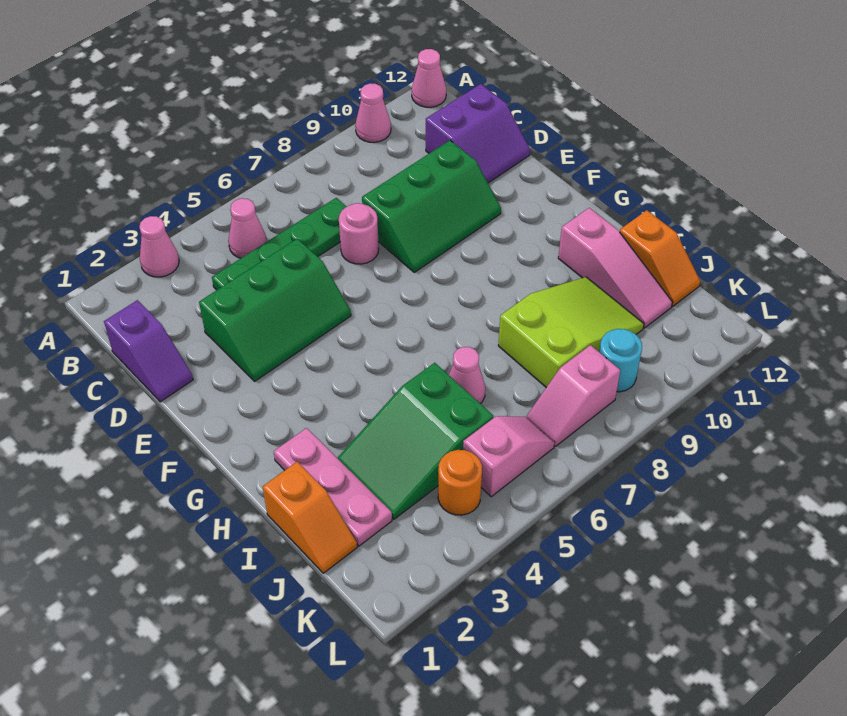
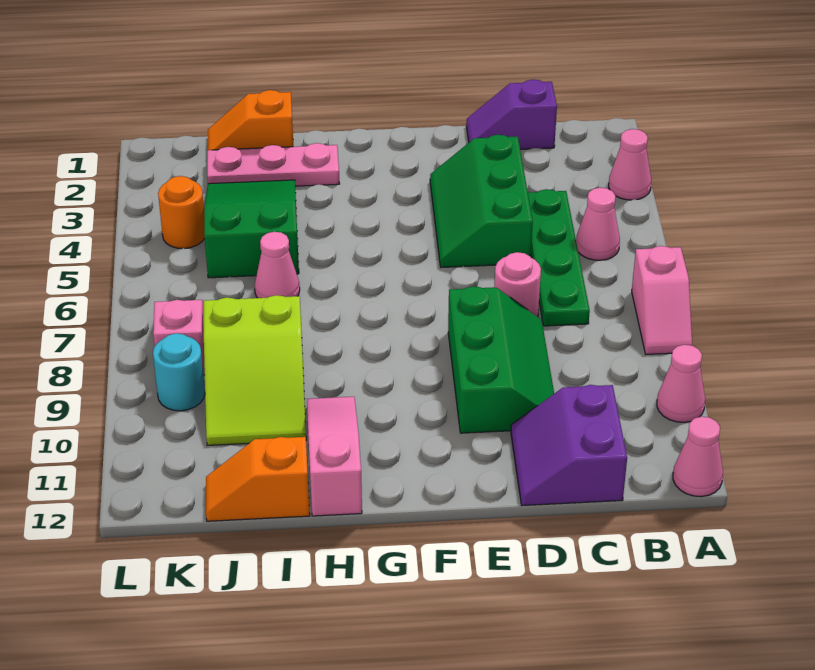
green 2x3 slope [362,140,501,272] -> green 2x3 slope turned to [448,286,554,433]
pink 1x3 slope [558,208,672,328] -> pink 1x3 slope turned to [307,397,362,516]
pink 1x2 slope [463,416,554,497] -> pink 1x2 slope moved to [632,246,692,354]

